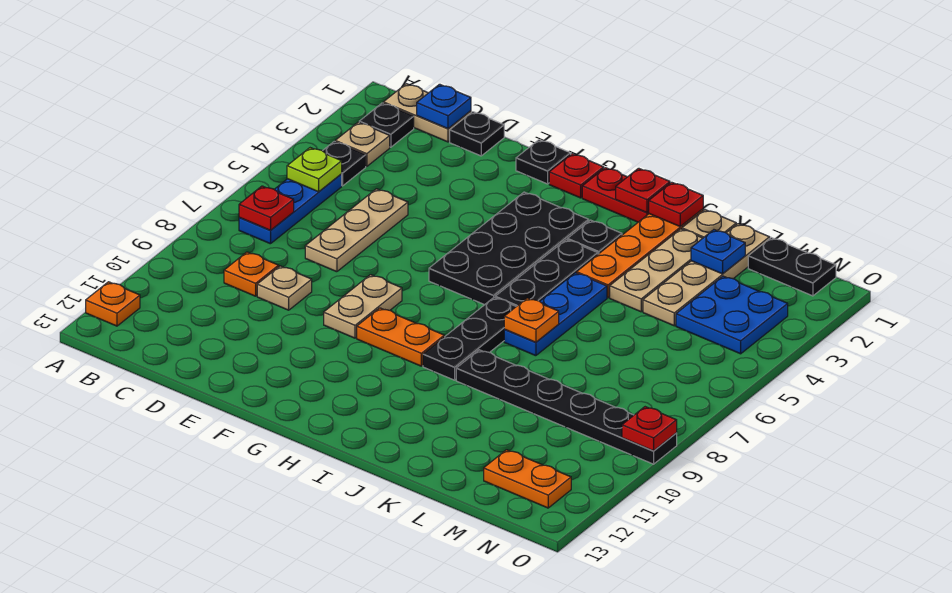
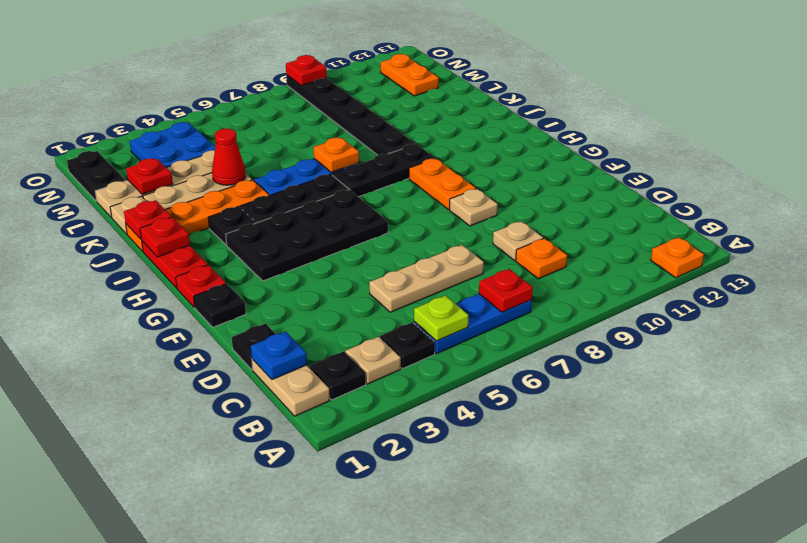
tan 1x2 plate [324,275,402,338] -> tan 1x1 plate [450,189,498,226]
none -> red 1x1 cone [212,129,246,185]
blue 1x1 plate [691,230,745,274] -> red 1x1 plate [126,158,173,195]

